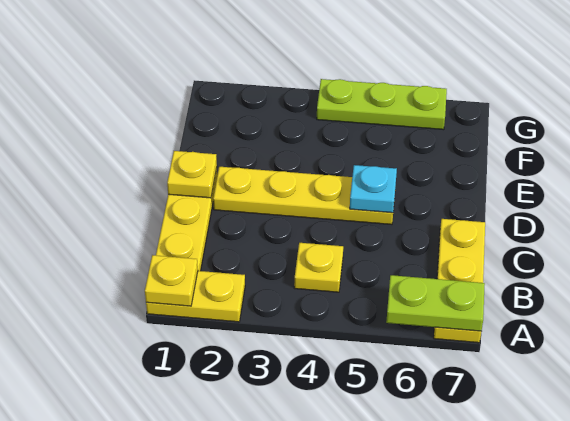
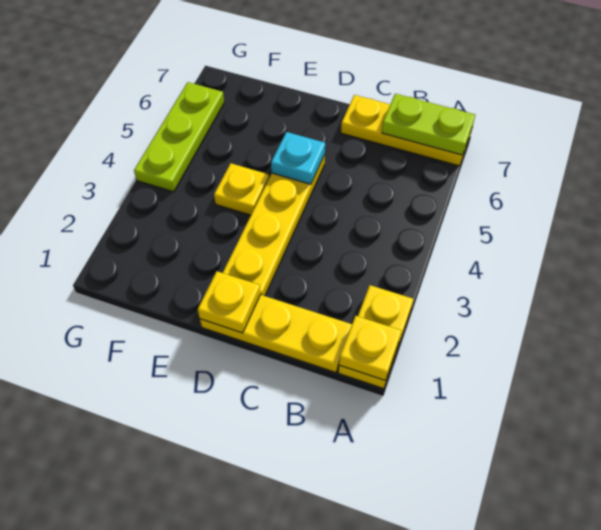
lime 1x2 plate [386,275,485,331] -> lime 1x2 plate turned to [382,94,475,155]
yellow 1x1 plate [294,243,343,292] -> yellow 1x1 plate moved to [214,163,269,215]

